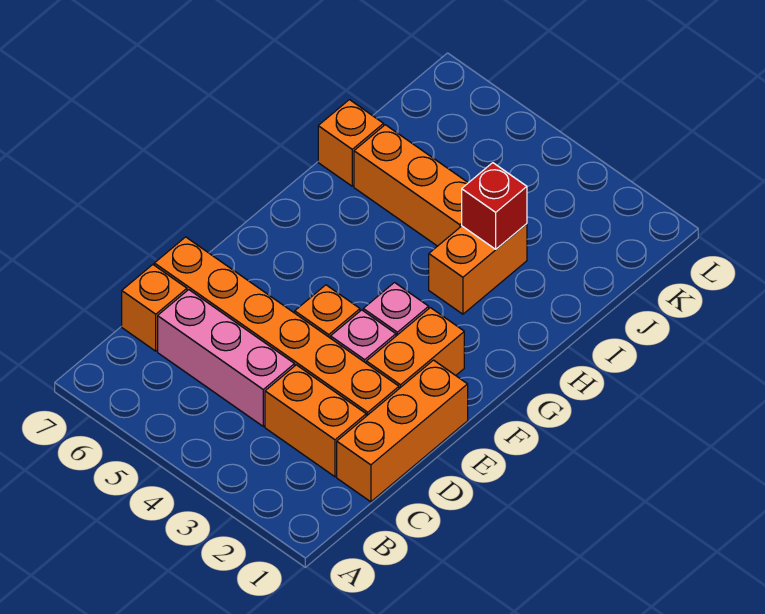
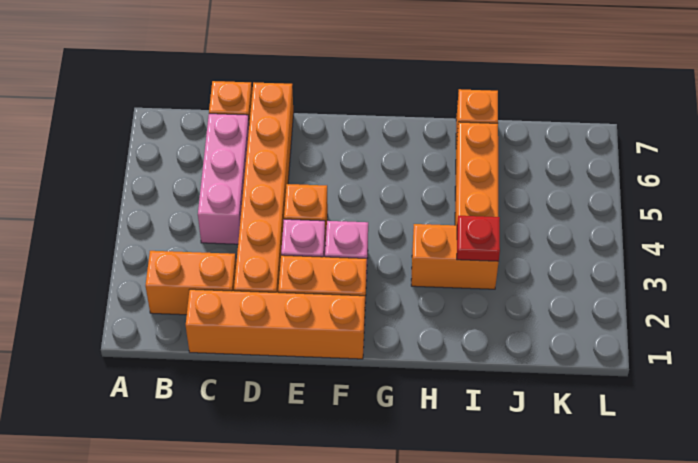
orange 1x3 brick [337,360,468,502] -> orange 1x4 brick [186,289,365,359]
orange 1x2 brick [265,365,366,477] -> orange 1x2 brick turned to [145,251,236,315]
red 1x1 brick [462,163,527,249] -> red 1x1 plate [457,216,500,261]

